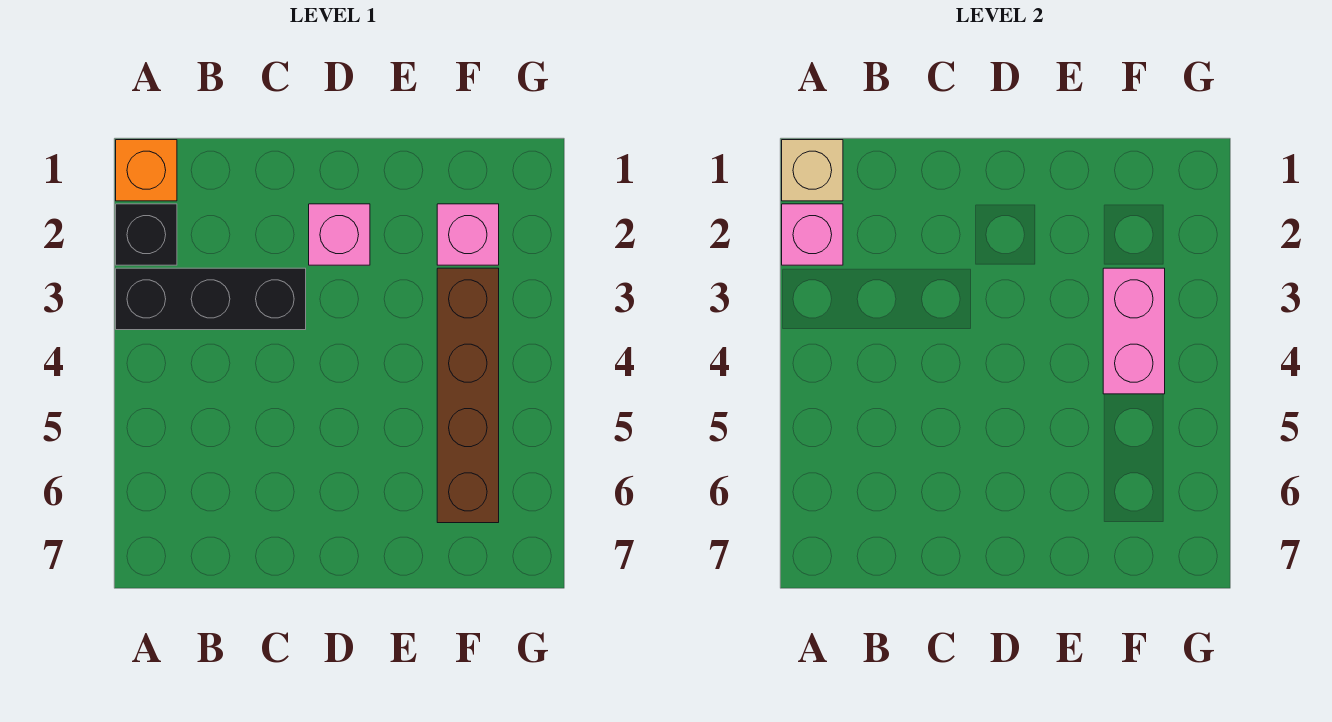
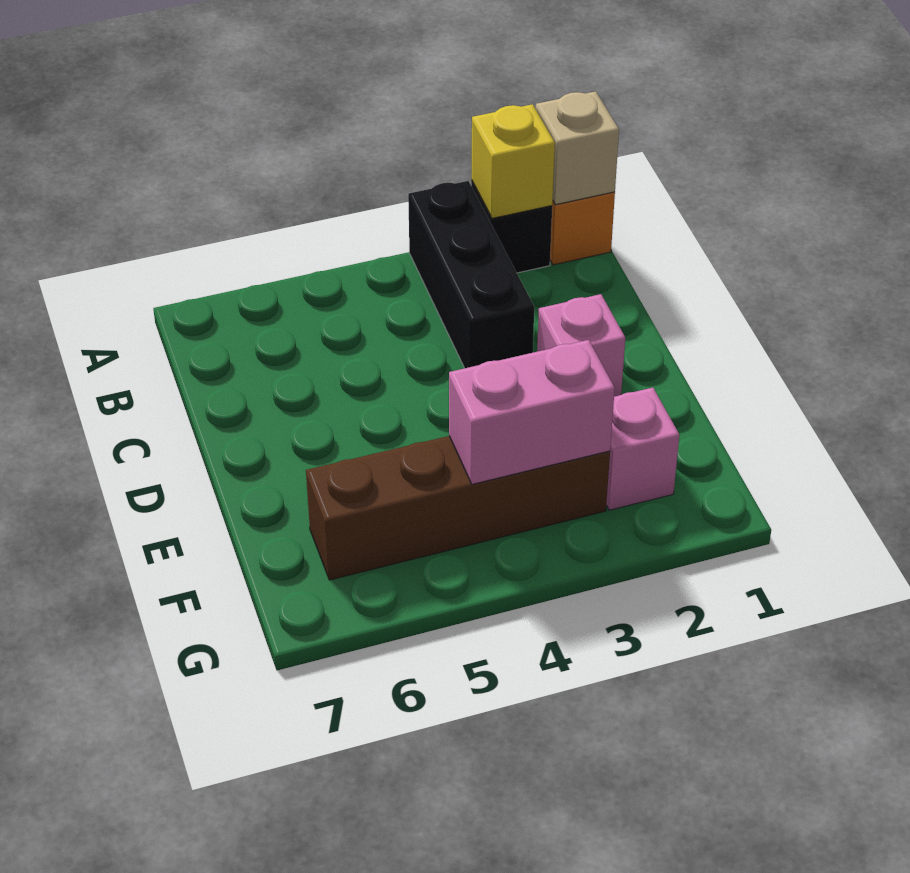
pink 1x1 brick [782,204,843,265] -> yellow 1x1 brick [471,104,555,218]

